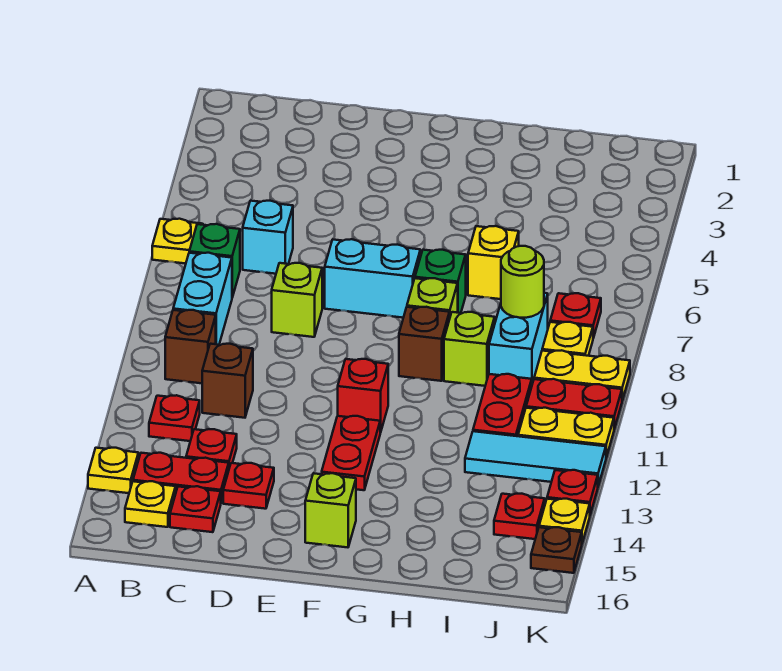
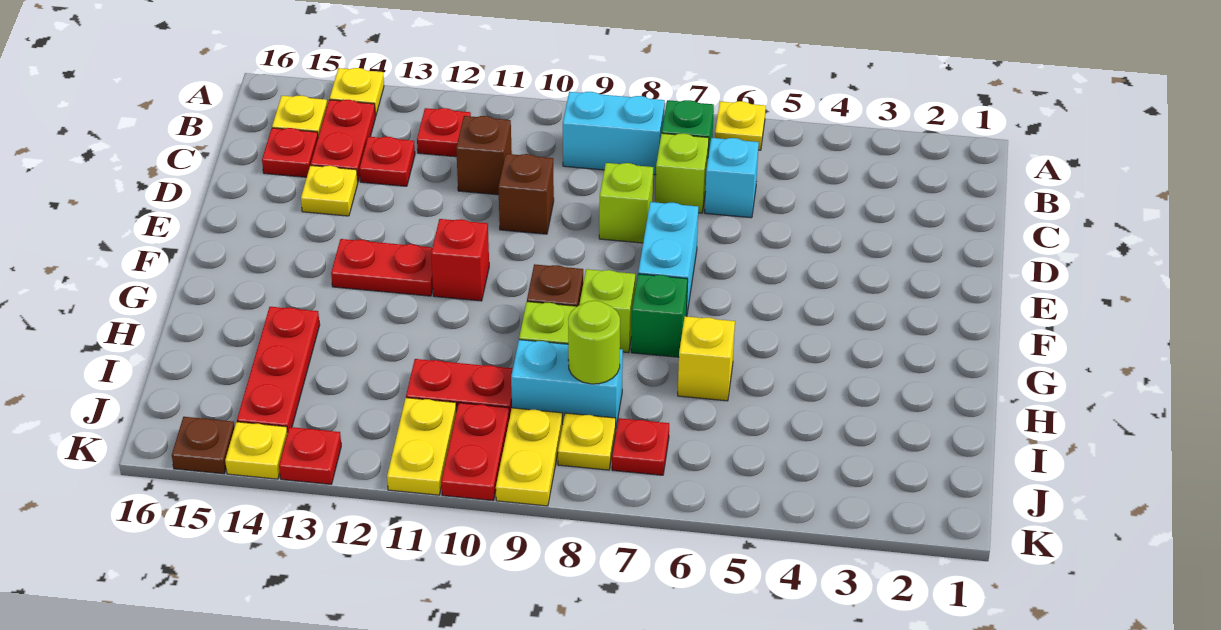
brown 1x1 brick [165,310,216,383] -> brown 1x1 brick moved to [498,154,554,234]
red 1x1 plate [223,463,274,509] -> yellow 1x1 plate [301,165,358,216]
lime 1x1 brick [305,473,356,547] -> lime 1x1 brick moved to [655,133,709,213]
cyan 1x3 tile [465,431,606,486] -> none
red 1x1 plate [494,494,545,539] -> red 1x3 plate [237,307,320,432]

